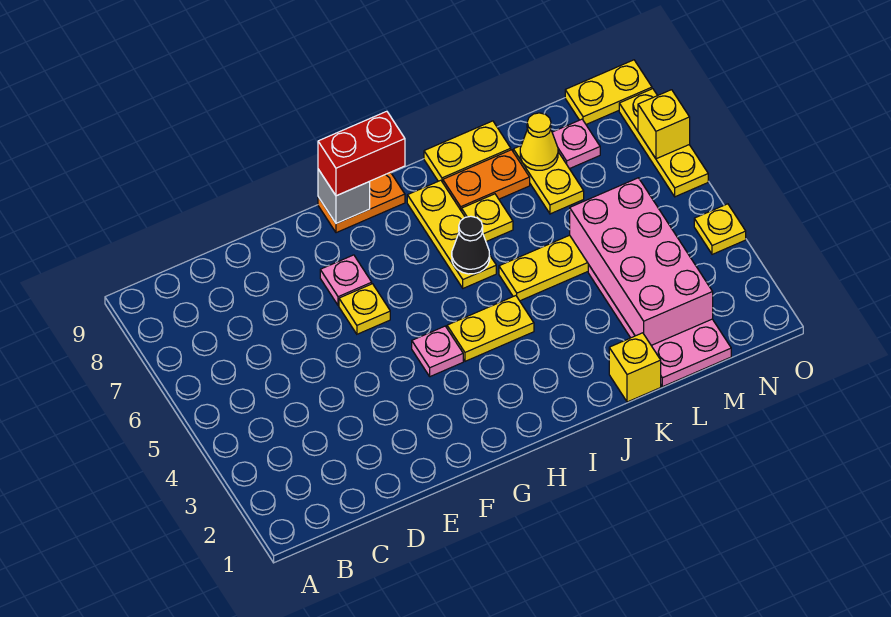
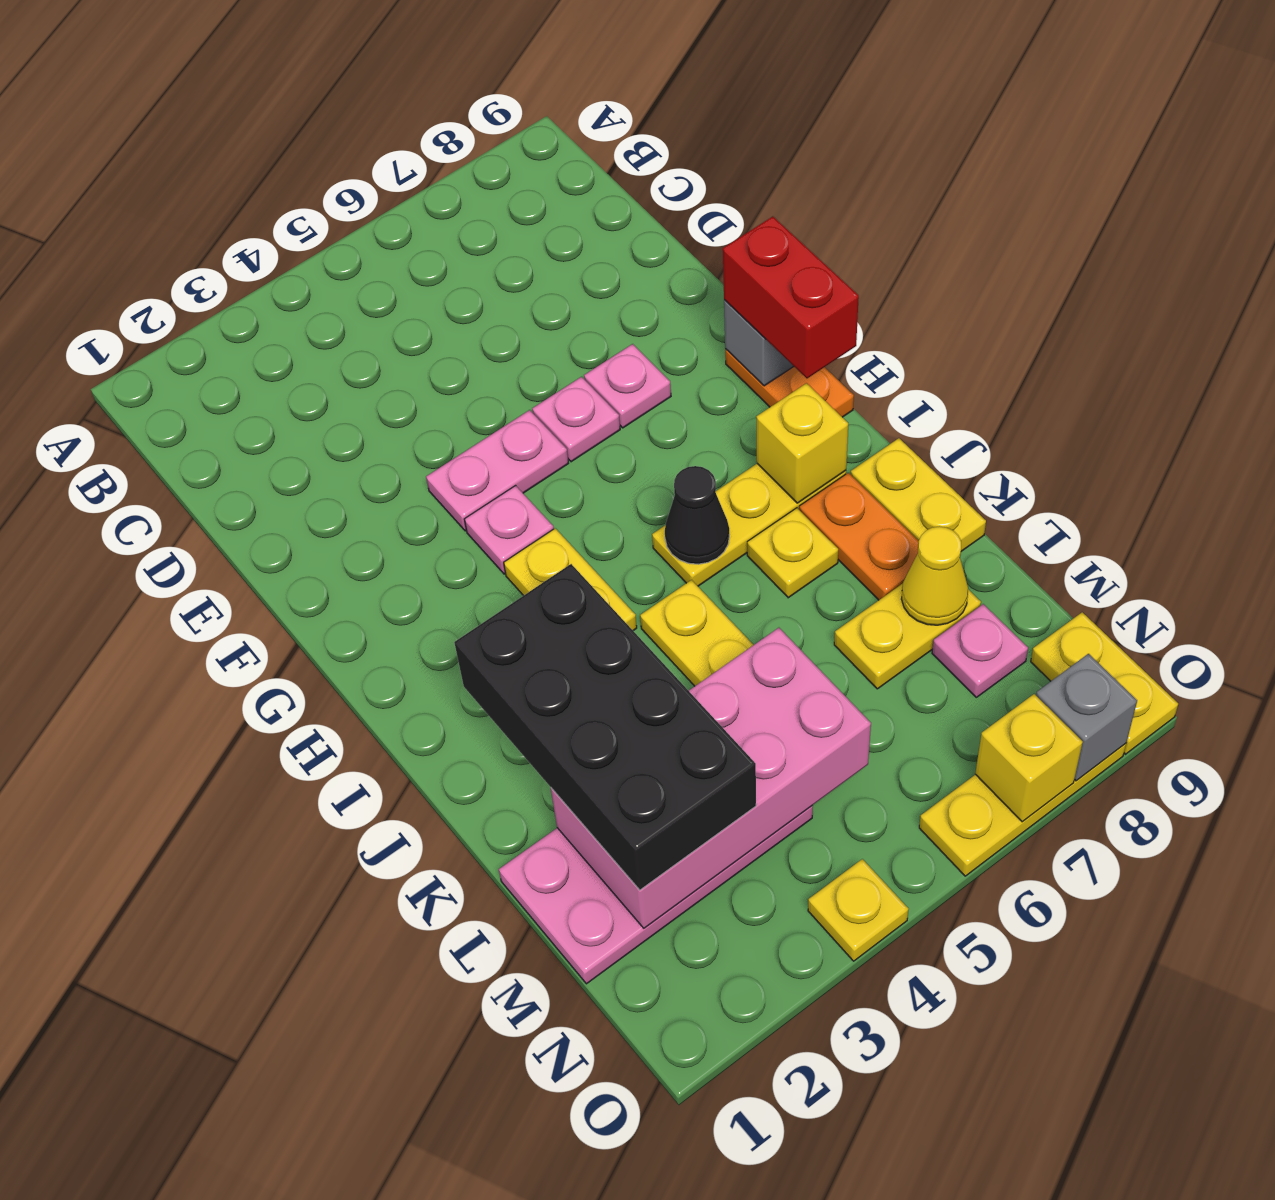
none -> pink 1x2 plate [426,410,569,531]
yellow 1x1 plate [339,284,390,334] -> pink 1x1 plate [532,377,620,462]
none -> black 2x4 brick [454,564,756,890]
yellow 1x1 brick [609,333,661,402] -> yellow 1x1 brick moved to [756,383,848,503]
none -> grey 1x1 brick [1036,654,1137,781]

